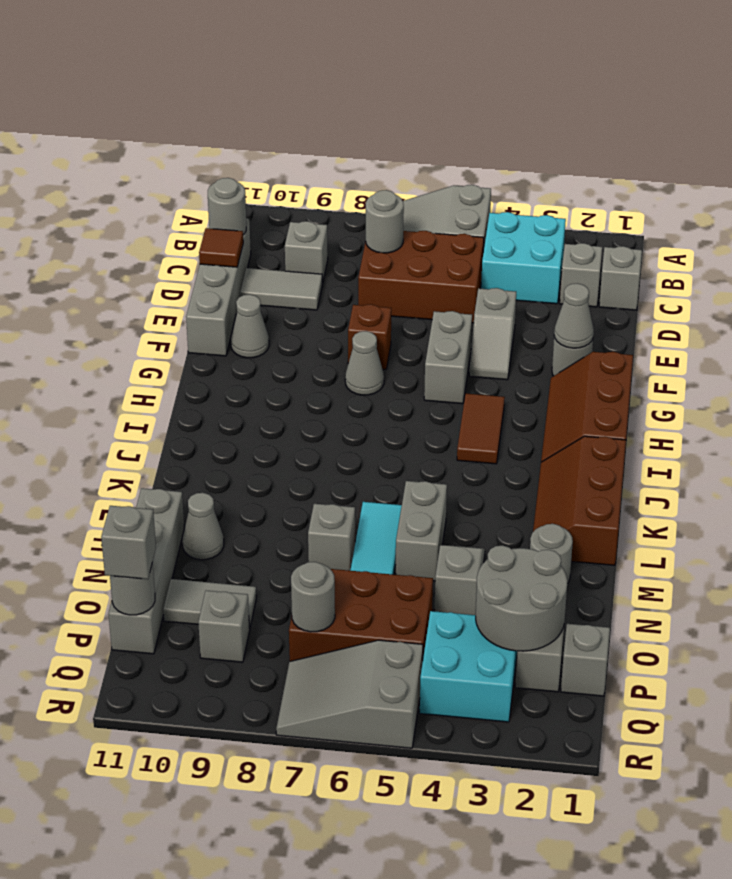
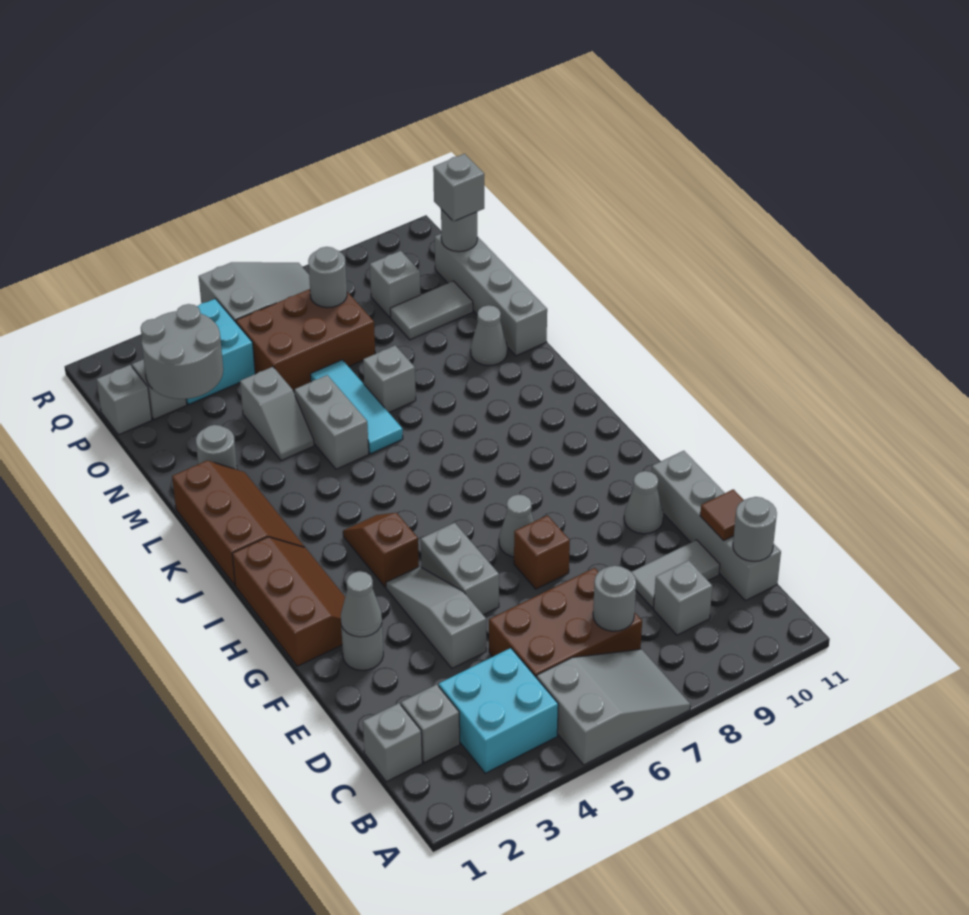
grey 1x2 slope [469,288,516,380] -> grey 1x3 slope [386,567,486,668]
brown 1x2 tile [457,394,505,464] -> brown 1x2 slope [343,513,419,587]

